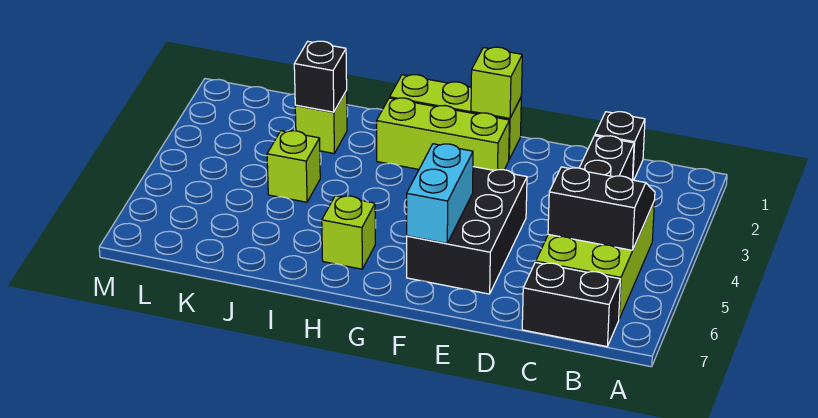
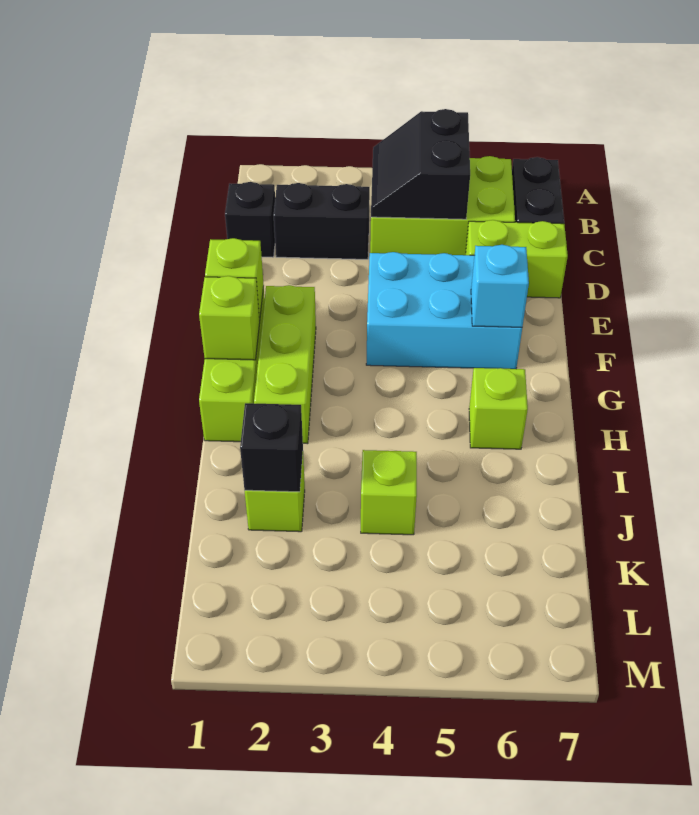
none -> lime 1x2 brick [466,220,568,298]
black 2x3 brick [407,167,527,294] -> cyan 2x3 brick [366,252,522,369]
cyan 1x2 brick [407,144,473,243] -> cyan 1x1 brick [471,245,529,327]
none -> lime 1x1 brick [199,276,260,360]

